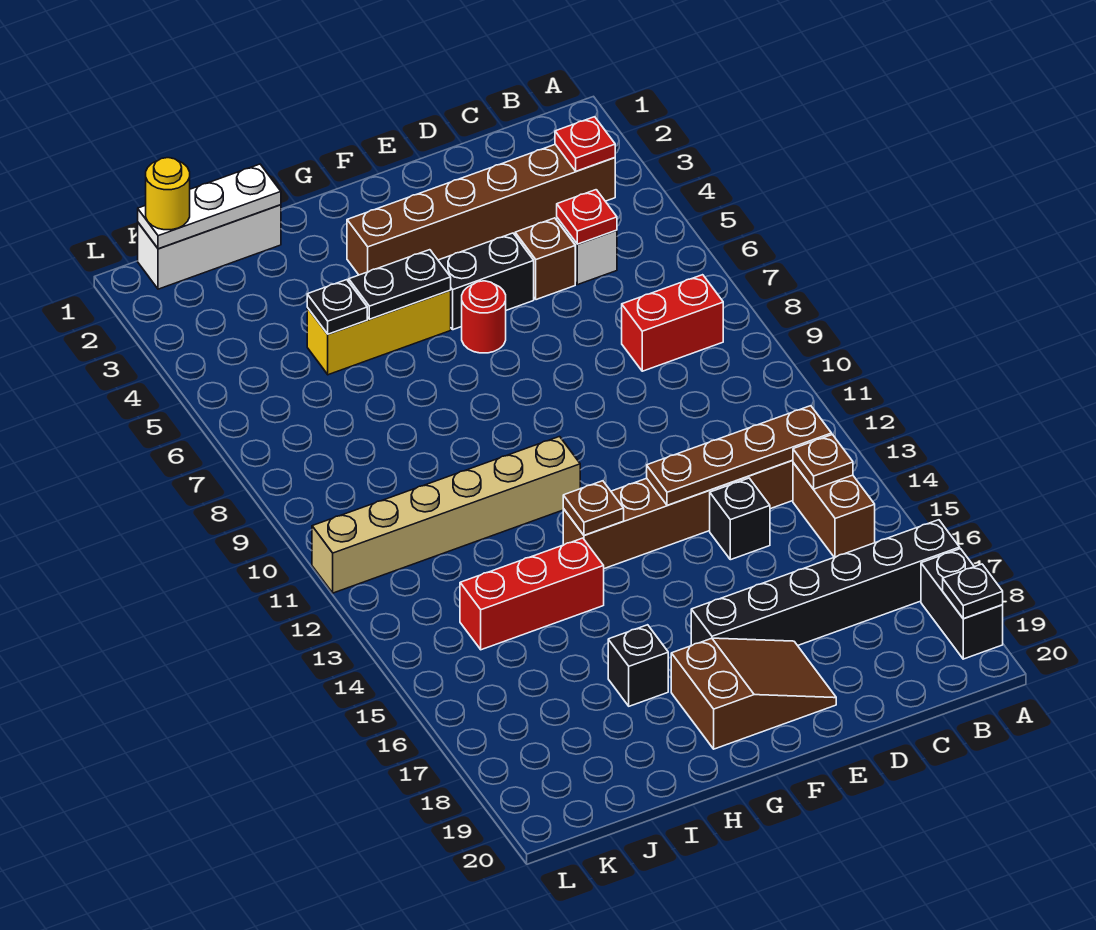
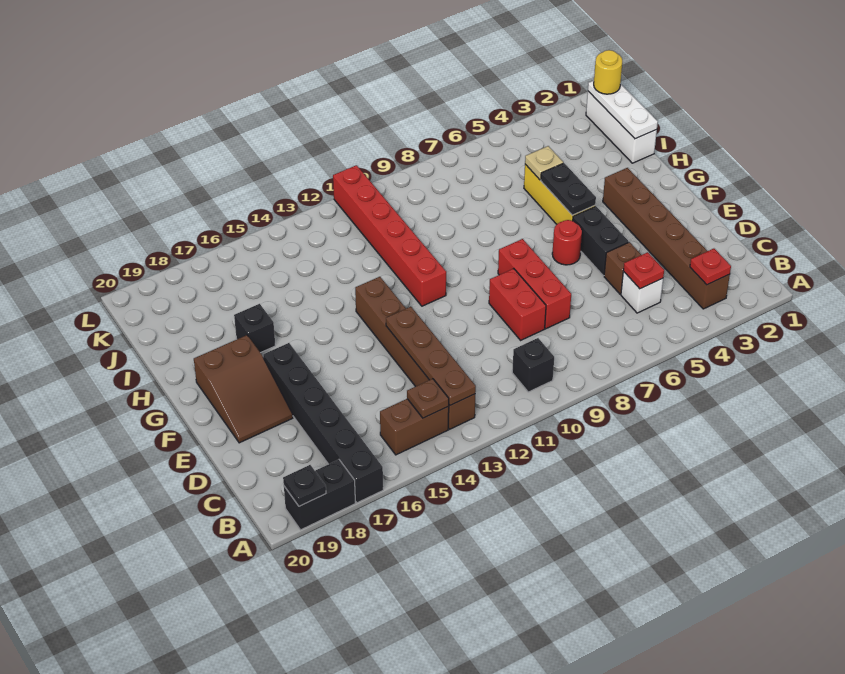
red 1x2 brick [622,275,723,371] -> red 1x2 brick moved to [489,269,546,340]
black 1x1 brick [710,478,770,560] -> black 1x1 brick moved to [512,338,554,392]
tan 1x6 brick [312,437,580,593] -> red 1x6 brick [333,165,446,306]
brown 1x1 plate [563,481,624,535] -> none
red 1x3 brick [460,538,604,650] -> red 1x3 brick moved to [498,239,571,329]
black 1x1 plate [307,280,367,334] -> tan 1x1 plate [525,146,563,180]

